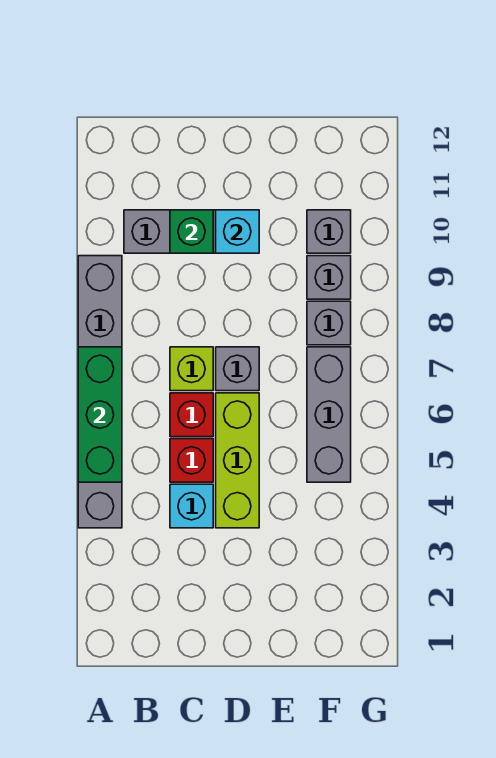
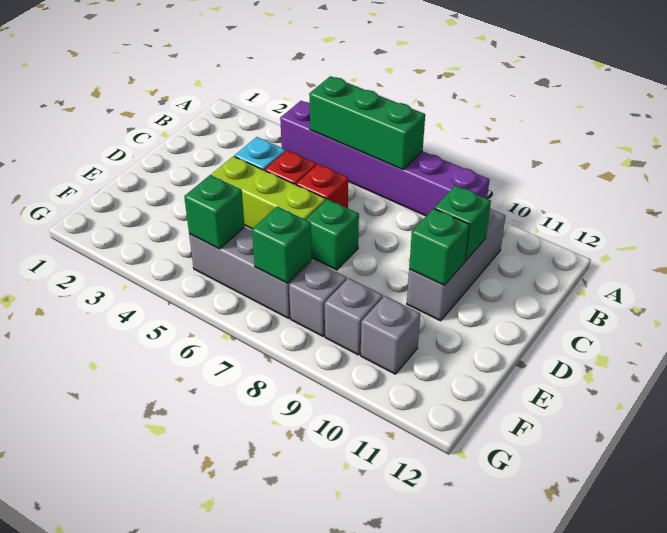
grey 1x6 brick [78,256,122,528] -> purple 1x6 brick [280,101,490,216]
lime 1x1 brick [170,347,213,391] -> none
grey 1x1 brick [216,347,259,391] -> green 1x1 brick [306,199,359,270]
cyan 1x1 brick [216,210,259,253] -> green 1x1 brick [409,208,470,285]
none -> green 1x1 brick [184,175,245,249]
none -> green 1x1 brick [252,206,312,283]

